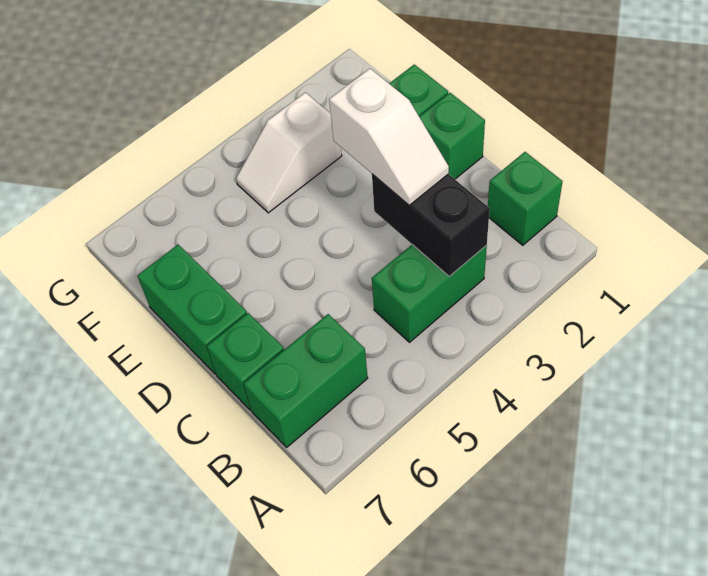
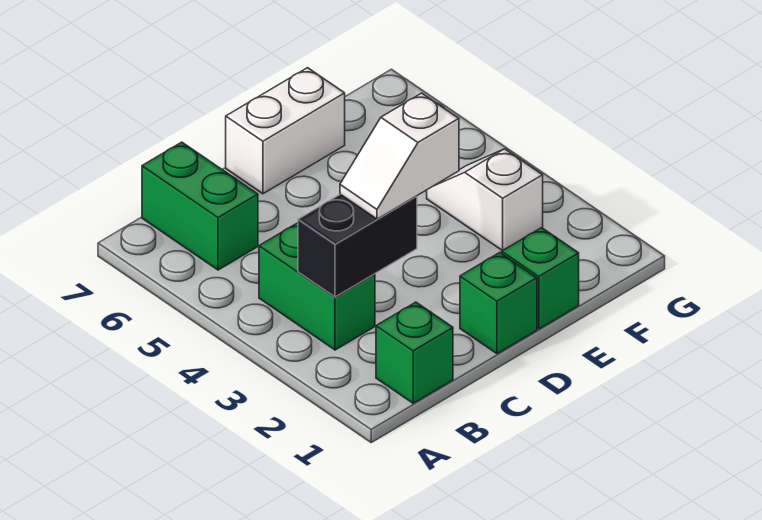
green 1x1 brick [207,313,284,410] -> none
green 1x2 brick [137,245,247,374] -> white 1x2 brick [226,68,345,194]

